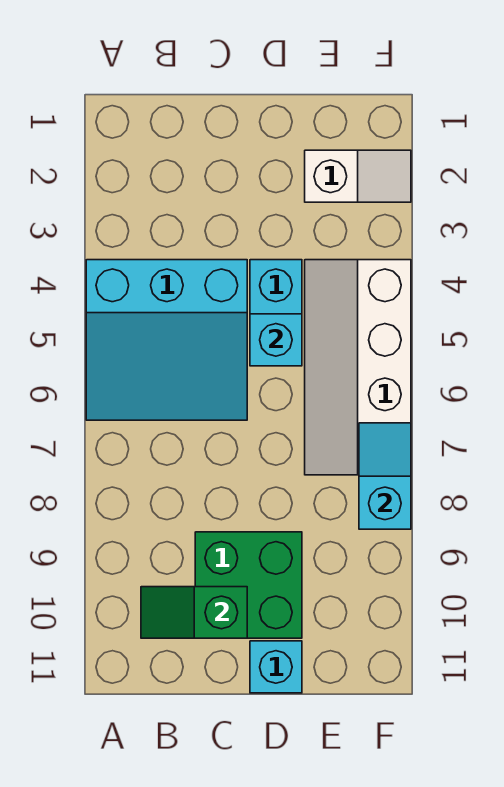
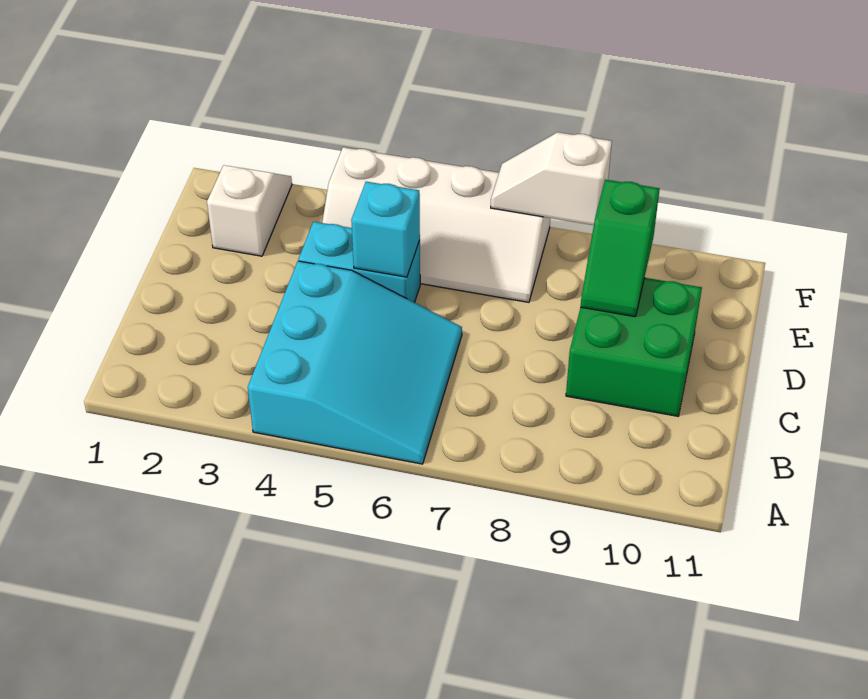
green 1x2 slope [141,587,247,638] -> green 1x2 slope moved to [581,180,660,317]
cyan 1x1 brick [250,641,302,693] -> none
cyan 1x2 slope [359,423,411,529] -> white 1x2 slope [491,132,612,225]

